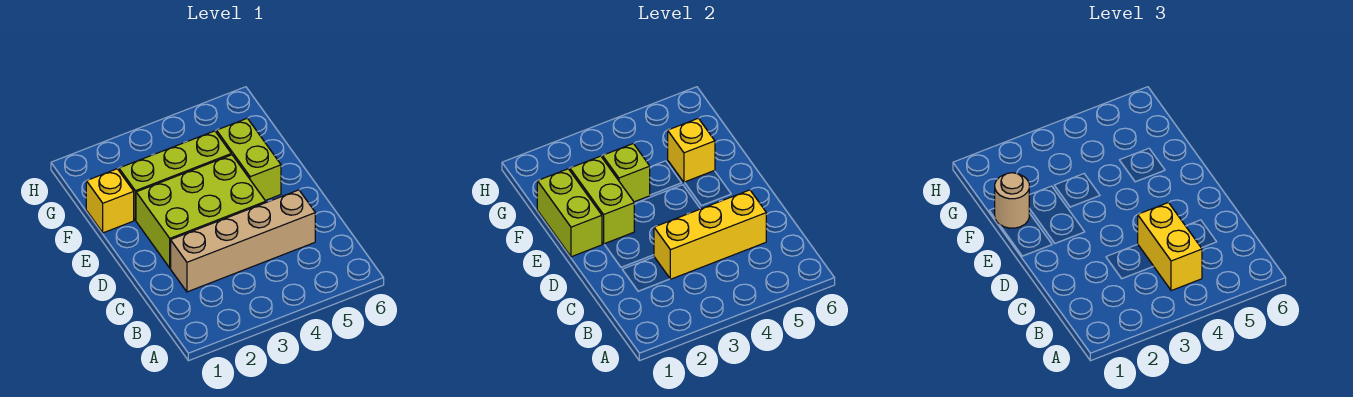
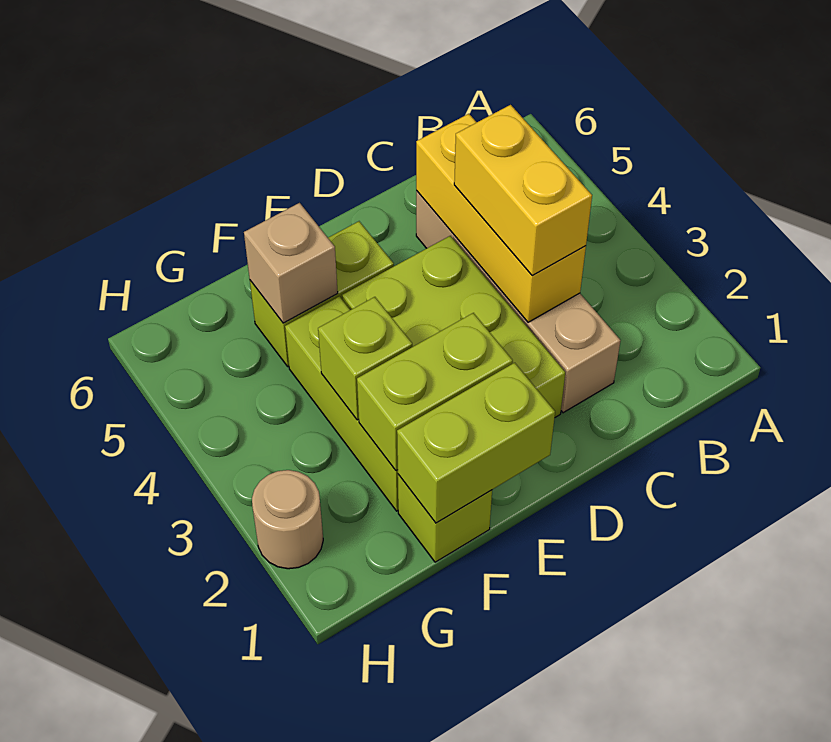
yellow 1x2 brick [1138,203,1202,291] -> yellow 1x2 brick turned to [454,105,592,276]
yellow 1x1 brick [86,169,134,233] -> lime 1x1 brick [398,474,492,562]
tan 1x1 round brick [995,173,1029,228] -> tan 1x1 round brick moved to [252,470,323,569]
yellow 1x1 brick [668,118,715,182] -> tan 1x1 brick [244,203,338,323]

